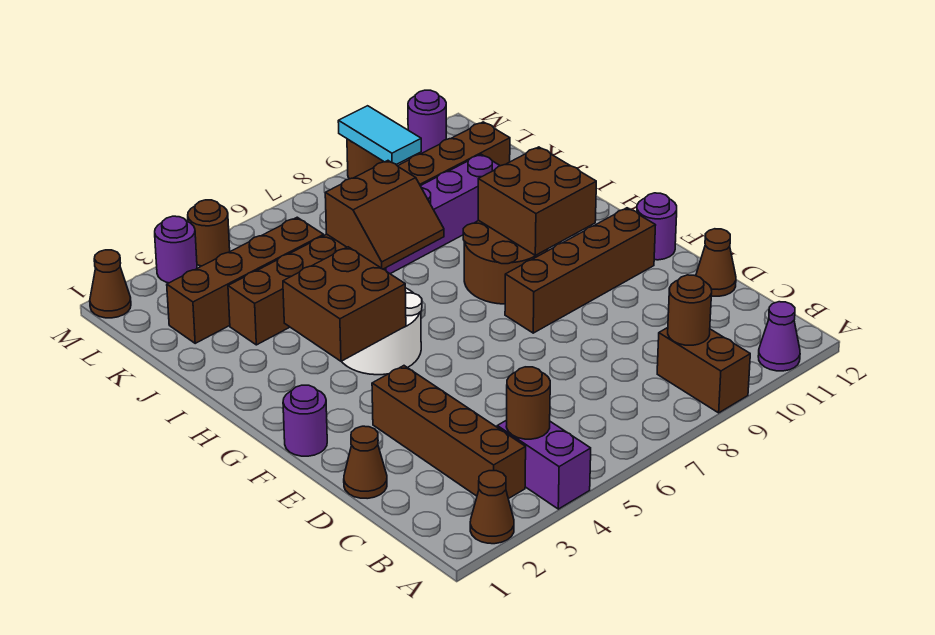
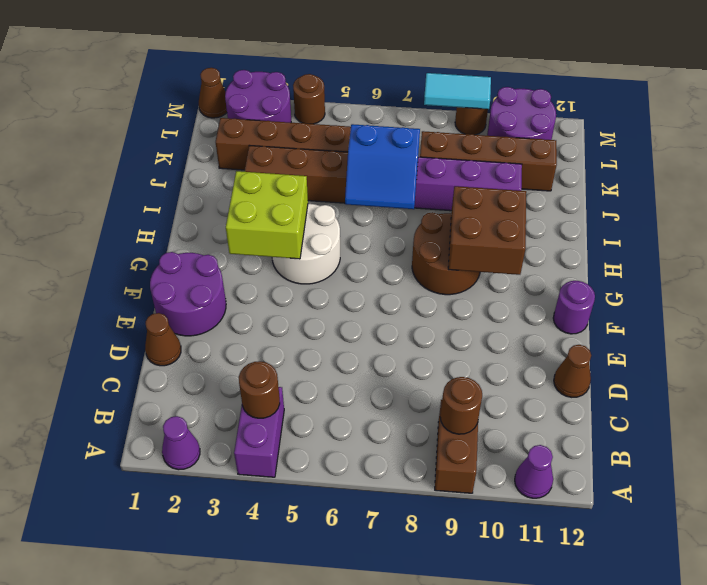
brown 1x1 cone [470,471,514,544] -> purple 1x1 cone [162,416,200,470]
brown 1x4 brick [372,366,526,499] -> none
purple 1x1 round brick [283,385,327,456] -> purple 2x2 round brick [150,252,226,336]
brown 1x4 brick [505,208,656,333] -> none
brown 2x2 brick [283,247,406,361] -> lime 2x2 brick [226,171,308,259]
brown 2x2 slope [325,161,444,269] -> blue 2x2 slope [345,124,420,209]
cyan 1x2 tile [338,106,421,164] -> cyan 1x2 tile turned to [424,73,491,109]
purple 1x1 round brick [155,216,197,283] -> purple 2x2 round brick [225,70,291,123]
purple 1x1 round brick [408,90,446,154] -> purple 2x2 round brick [487,87,556,140]

